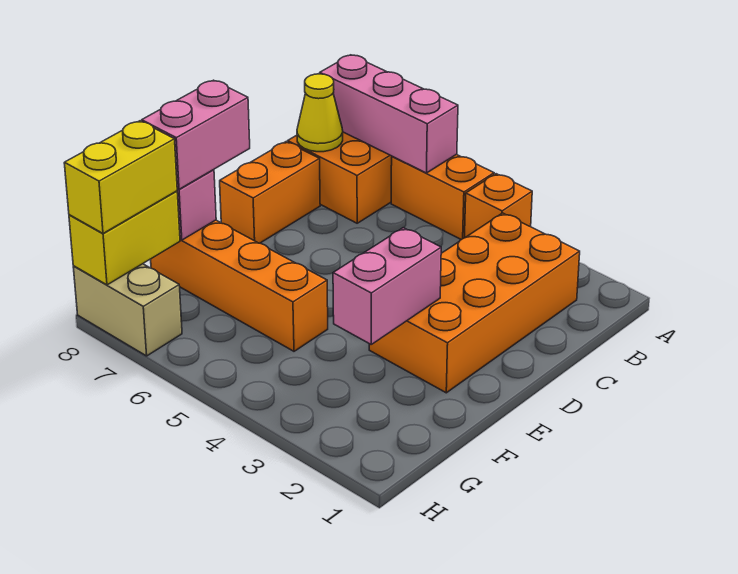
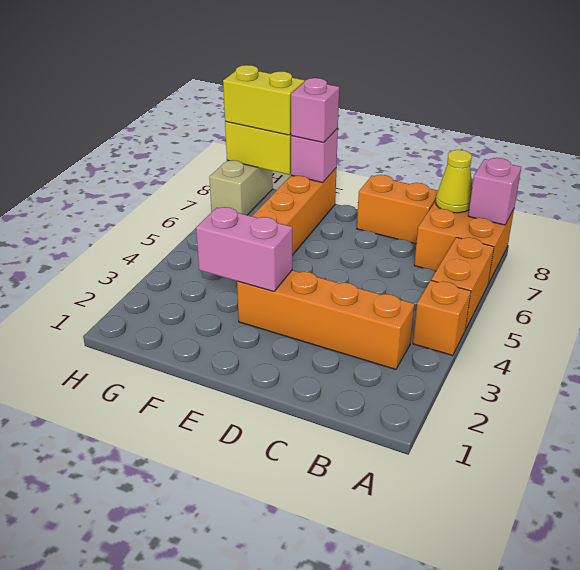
pink 1x3 brick [320,55,458,173] -> pink 1x1 brick [468,158,521,225]
orange 2x4 brick [369,213,580,393] -> orange 1x4 brick [237,270,414,369]
pink 1x2 brick [142,80,250,189] -> pink 1x1 brick [291,78,339,143]

